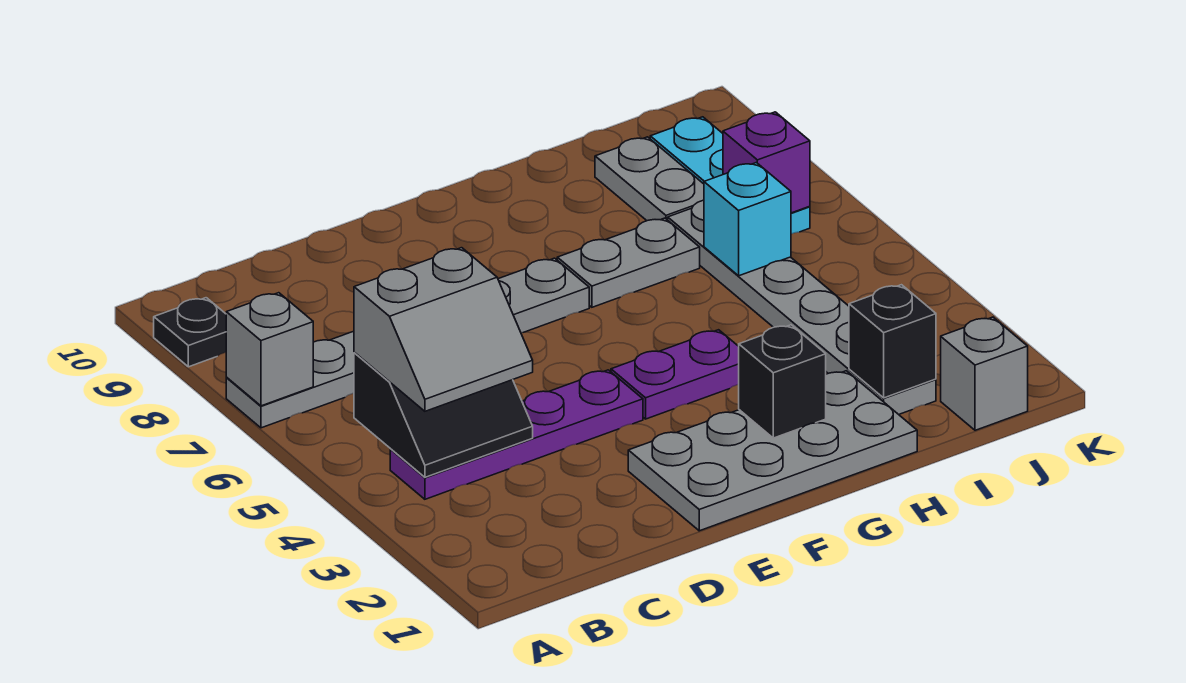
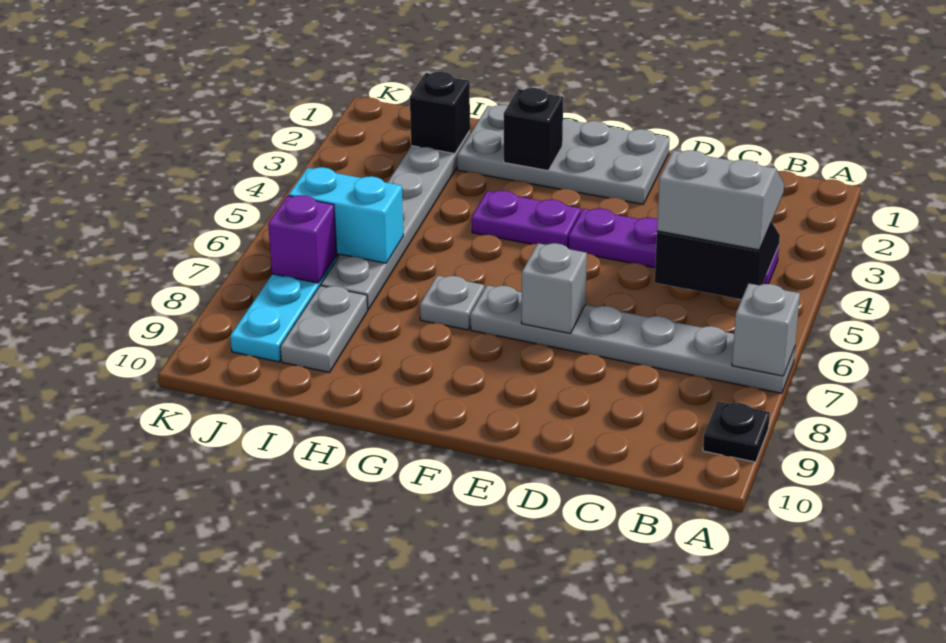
grey 1x2 plate [557,218,700,307] -> grey 1x1 plate [420,275,484,330]
cyan 1x1 brick [704,163,791,276] -> cyan 1x2 brick [289,167,403,263]
grey 1x1 brick [941,317,1028,430] -> grey 1x1 brick moved to [521,243,587,334]

